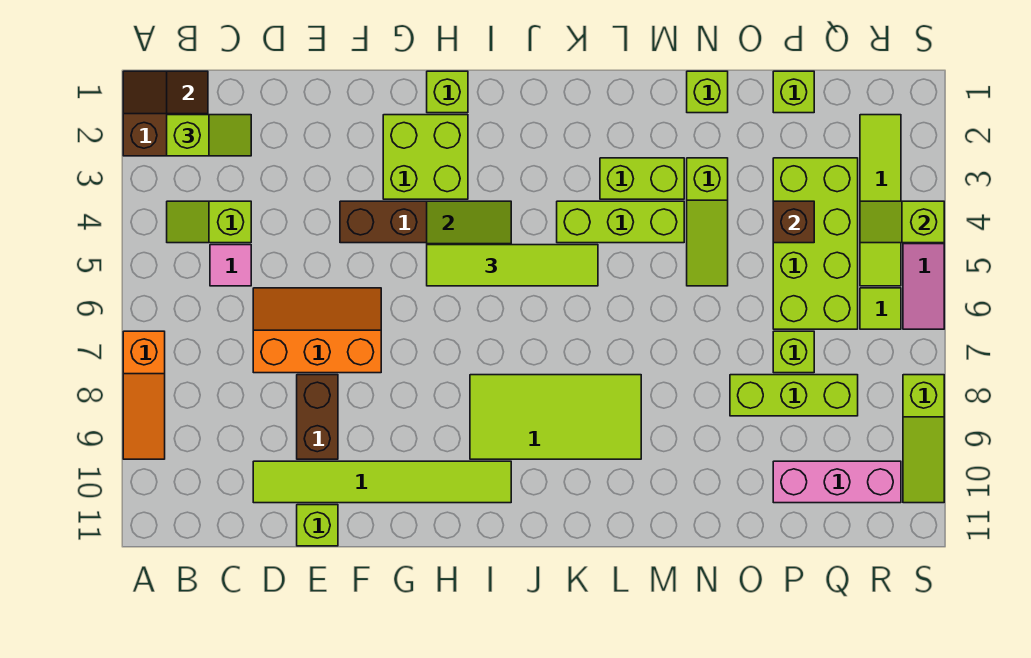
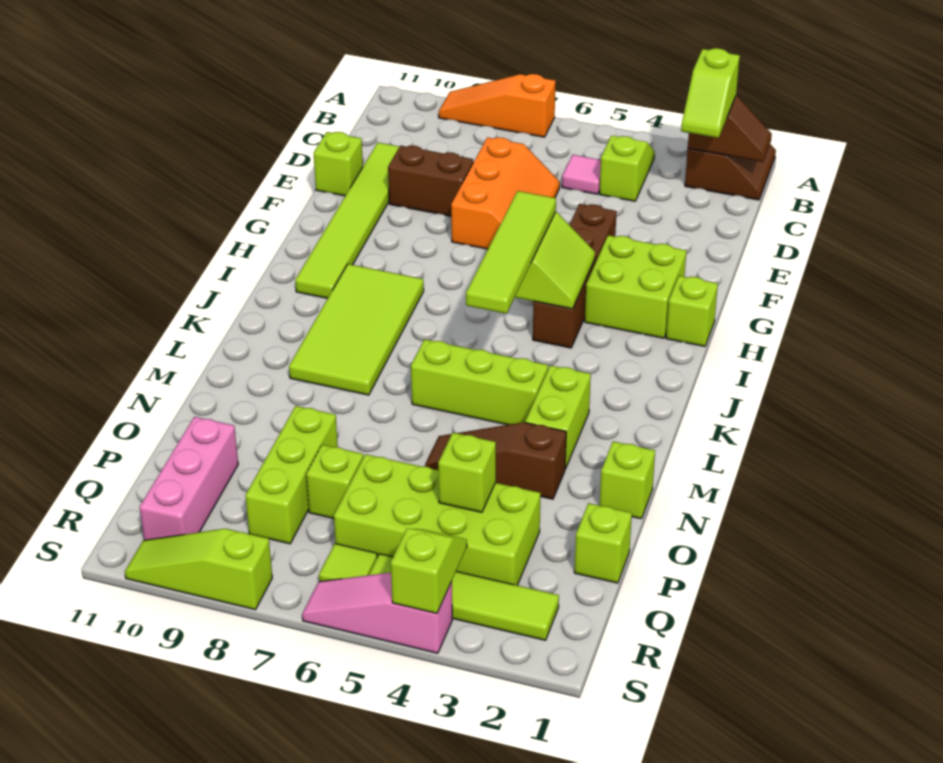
lime 1x3 brick [557,201,684,243] -> lime 1x3 brick turned to [411,339,548,425]
lime 1x3 slope [687,158,728,286] -> brown 1x3 slope [425,422,566,499]
brown 1x1 brick [773,201,814,243] -> lime 1x1 brick [438,433,496,512]

